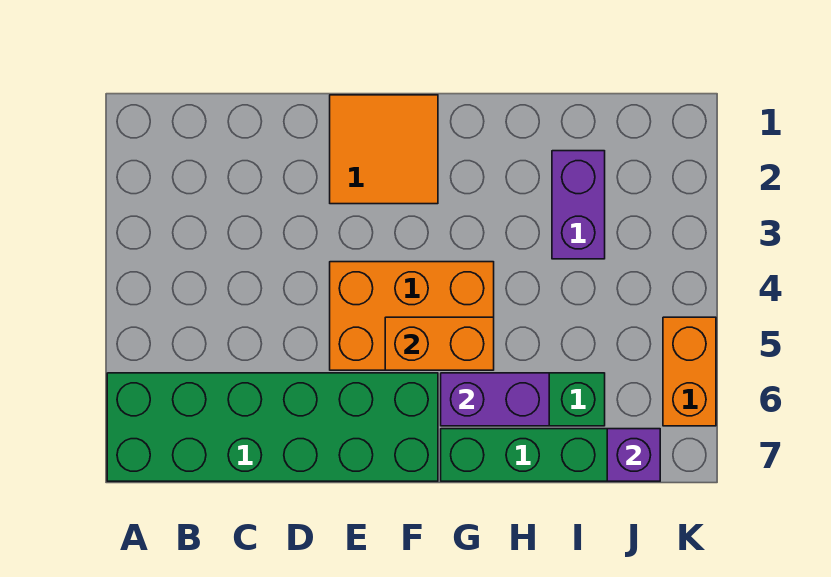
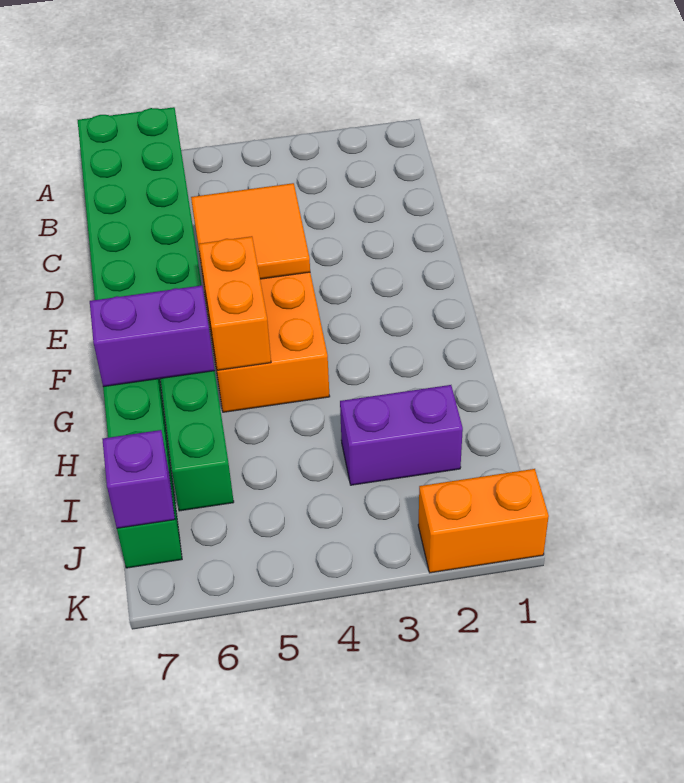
orange 2x2 tile [330,95,438,204] -> orange 2x2 tile moved to [191,183,310,280]
purple 1x2 brick [441,373,549,426] -> purple 1x2 brick turned to [90,285,215,387]
orange 1x2 brick [663,317,716,426] -> orange 1x2 brick moved to [418,469,549,573]

